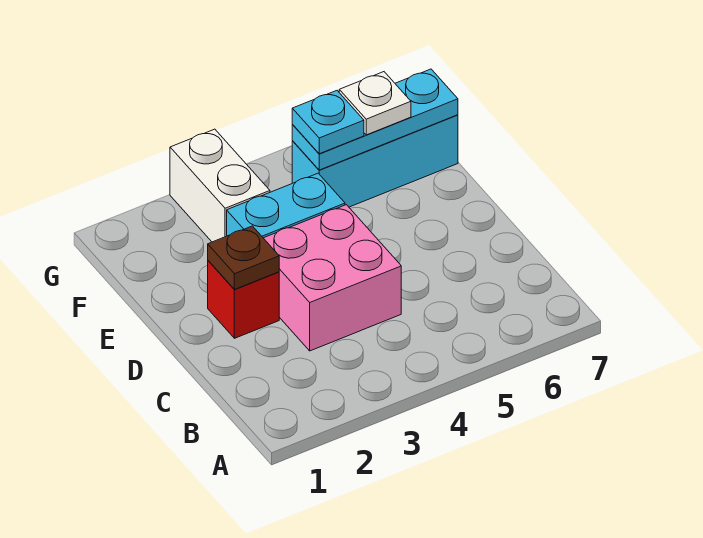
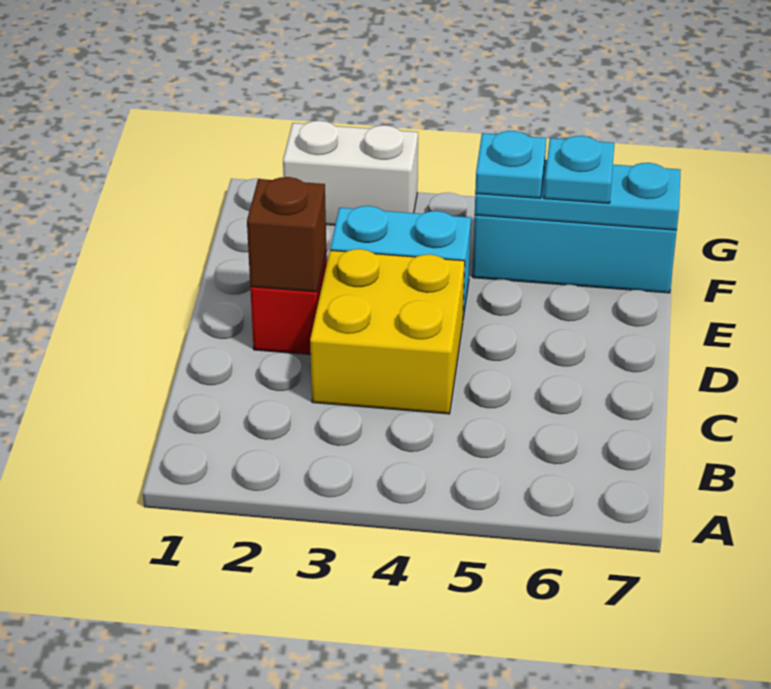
pink 2x2 brick [264,205,401,351] -> yellow 2x2 brick [310,249,465,414]
brown 1x1 plate [208,226,279,289] -> brown 1x1 brick [247,177,326,292]
white 1x2 brick [170,129,270,242] -> white 1x2 brick turned to [283,121,418,225]
white 1x1 plate [339,72,411,135] -> cyan 1x1 plate [544,136,614,203]

